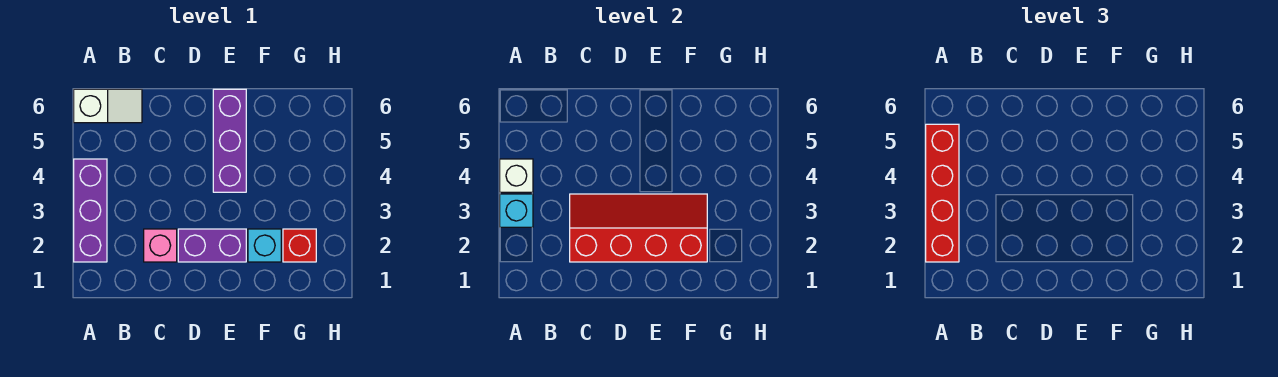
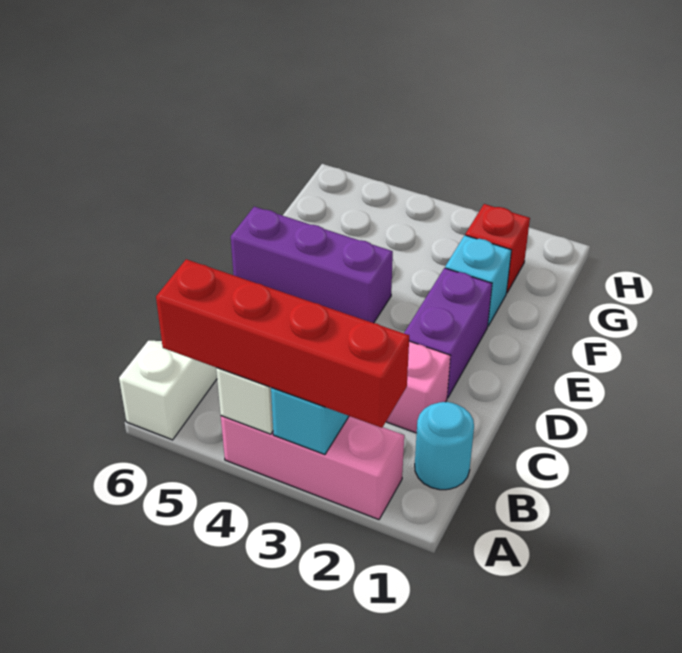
purple 1x3 brick [74,159,107,262] -> pink 1x3 brick [221,416,404,520]
none -> cyan 1x1 round brick [415,402,474,490]
red 2x4 slope [570,194,707,262] -> none

